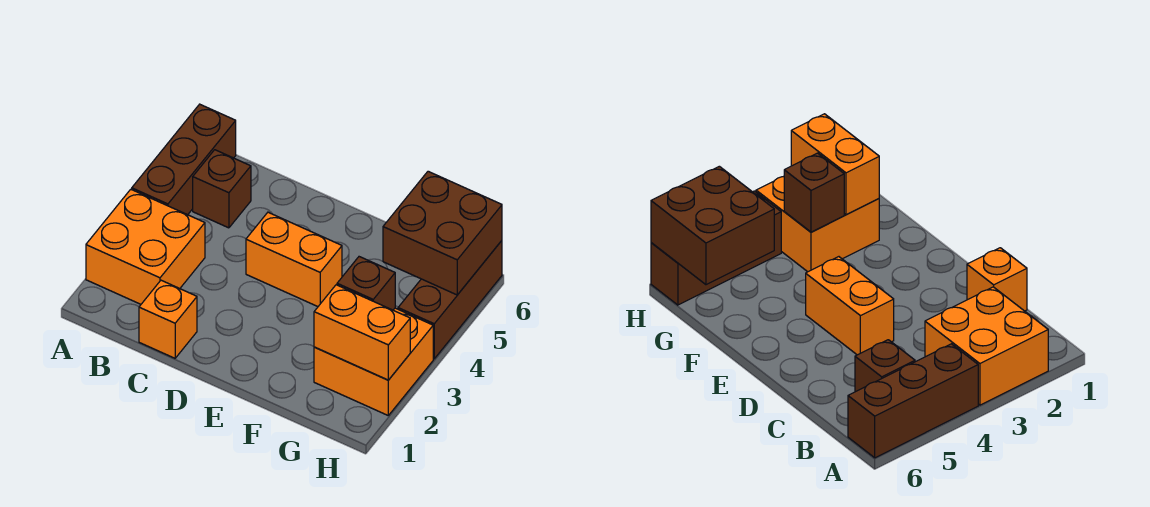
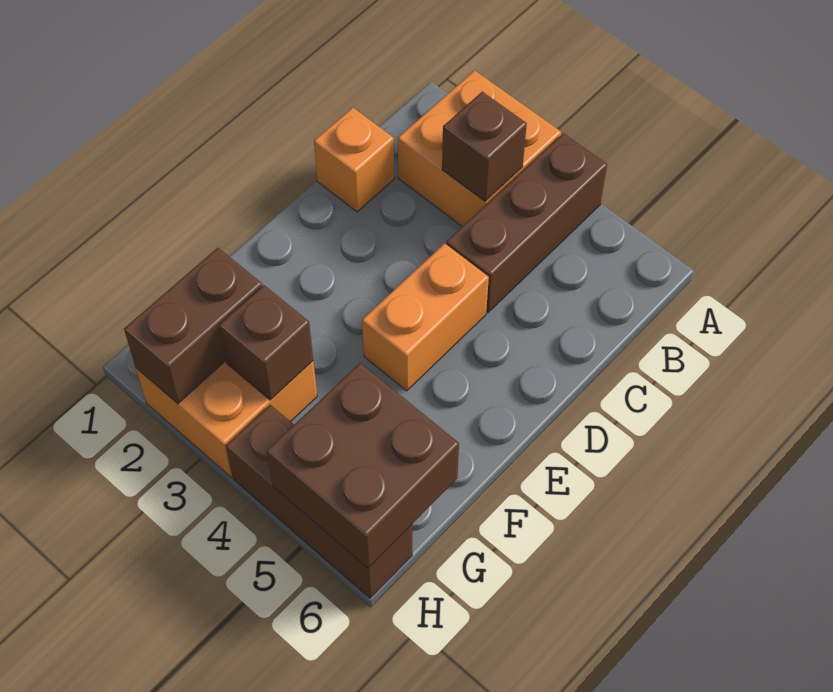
brown 1x3 brick [132,104,236,215] -> brown 1x3 brick turned to [446,133,607,312]
brown 1x1 brick [193,150,251,228] -> brown 1x1 brick moved to [442,92,527,201]
orange 1x2 brick [314,285,410,380] -> brown 1x2 brick [124,248,262,404]

